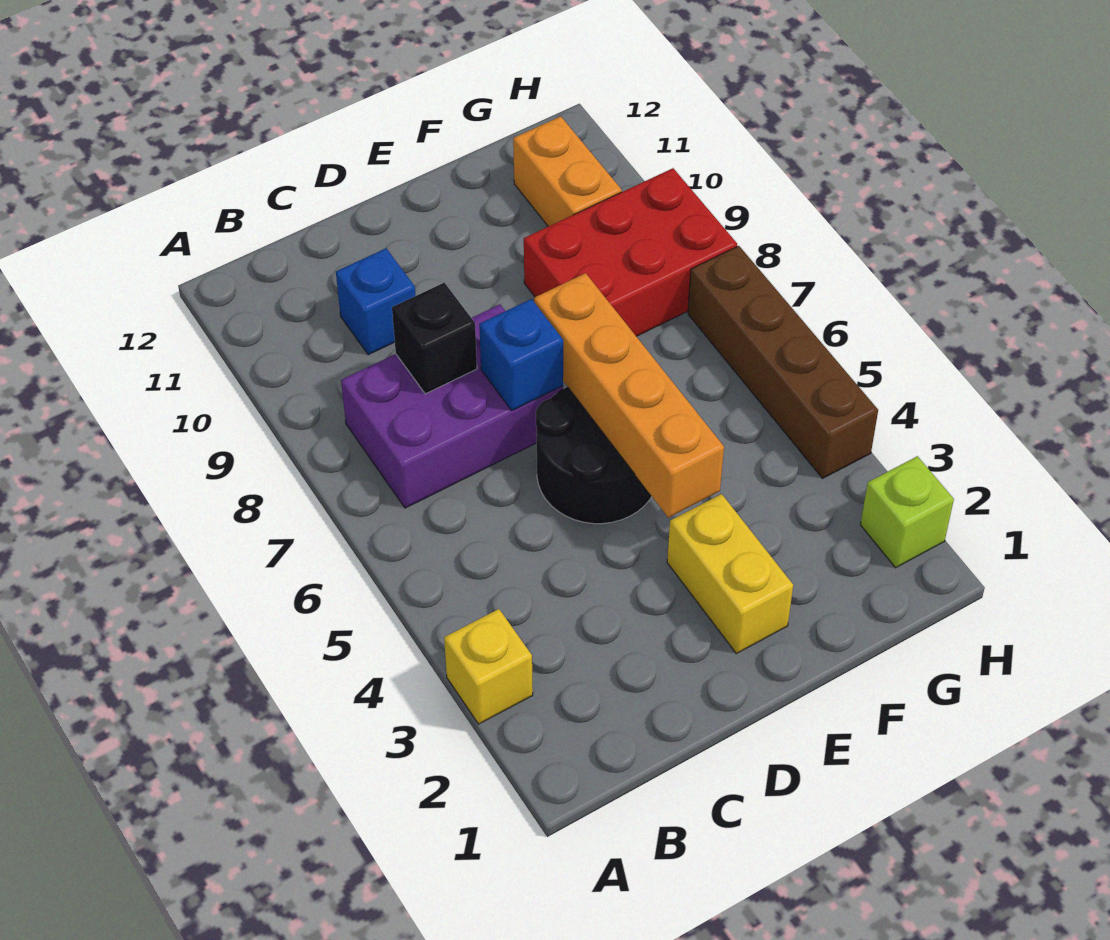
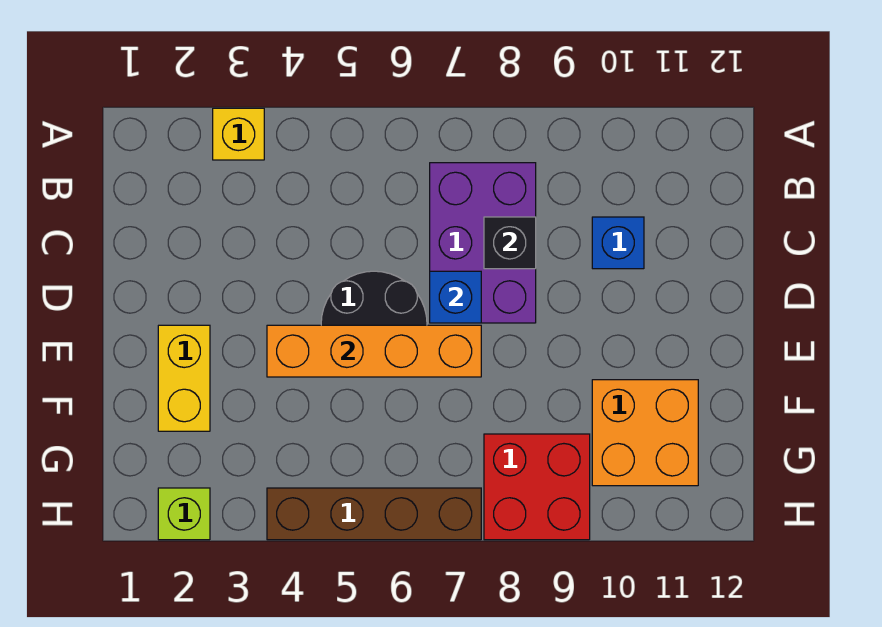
yellow 1x2 brick [667,494,793,654] -> yellow 1x2 brick turned to [158,325,210,431]
red 2x3 brick [524,168,737,336] -> red 2x2 brick [484,434,590,540]
orange 1x2 brick [513,116,622,226] -> orange 2x2 brick [592,380,698,486]

